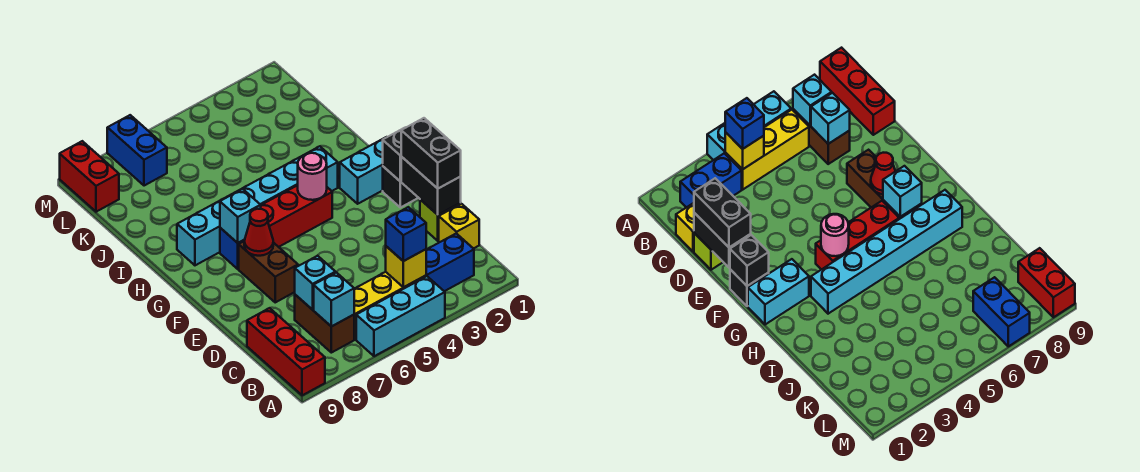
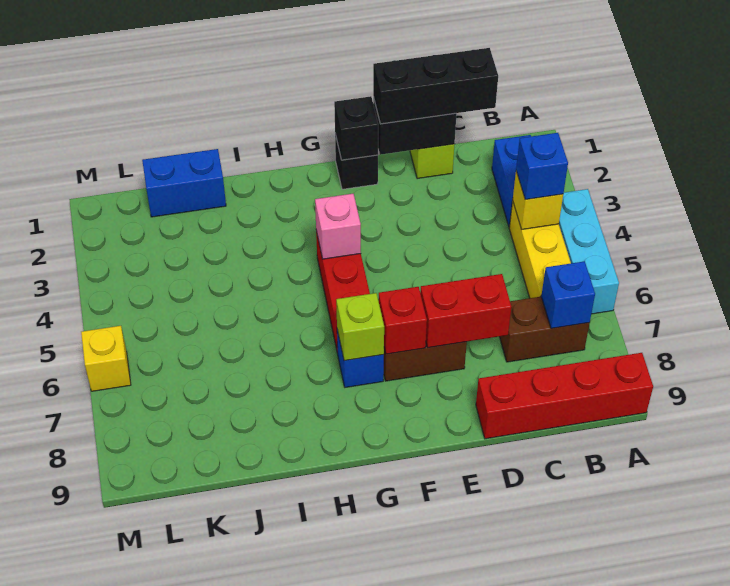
red 1x3 brick [247,308,325,395] -> red 1x4 brick [476,353,653,439]
cyan 1x1 brick [314,272,354,327] -> blue 1x1 brick [541,261,595,328]
yellow 1x1 brick [439,204,479,249] -> yellow 1x1 brick moved to [81,326,131,391]
cyan 1x1 brick [295,256,335,310] -> none
black 1x2 brick [401,118,461,188] -> black 1x3 brick [373,48,498,124]
red 1x1 cone [244,209,273,256] -> red 1x1 brick [379,287,427,354]
cyan 1x2 brick [340,137,387,204] -> none
pink 1x1 round brick [298,153,327,200] -> pink 1x1 brick [315,194,361,259]
cyan 1x1 brick [220,189,261,243] -> lime 1x1 brick [336,293,384,361]
cyan 1x6 brick [177,146,338,265] -> none
blue 1x2 brick [107,115,167,186] -> blue 1x2 brick moved to [142,149,226,217]
red 1x2 brick [60,141,119,212] -> red 1x2 brick moved to [420,274,511,348]

